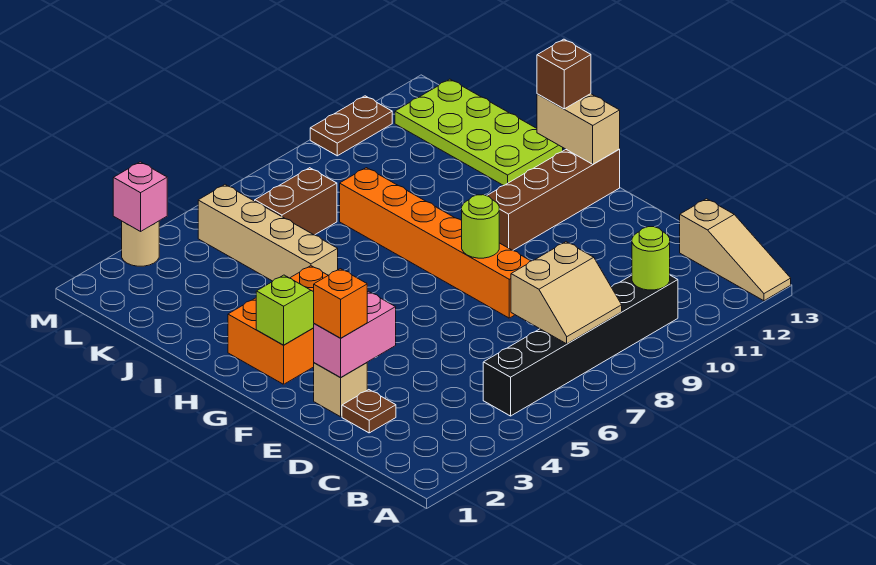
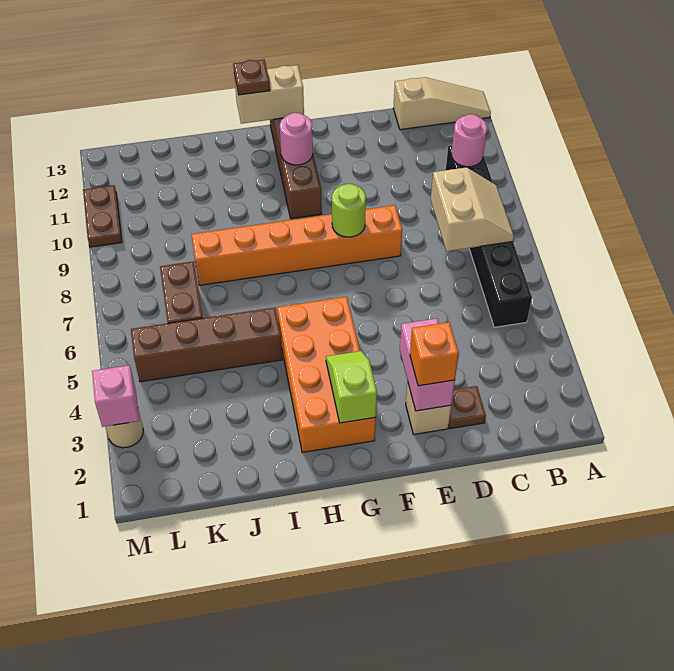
lime 1x1 round brick [632,227,670,290] -> pink 1x1 round brick [452,114,487,167]
orange 2x3 brick [228,266,328,384] -> orange 2x4 brick [277,297,376,453]
none -> pink 1x1 round brick [280,113,313,165]
brown 1x1 brick [537,39,591,109] -> brown 1x1 plate [233,59,270,95]
tan 1x4 brick [198,185,338,281] -> brown 1x4 brick [131,307,282,382]
lime 2x4 plate [395,79,563,186] -> none

